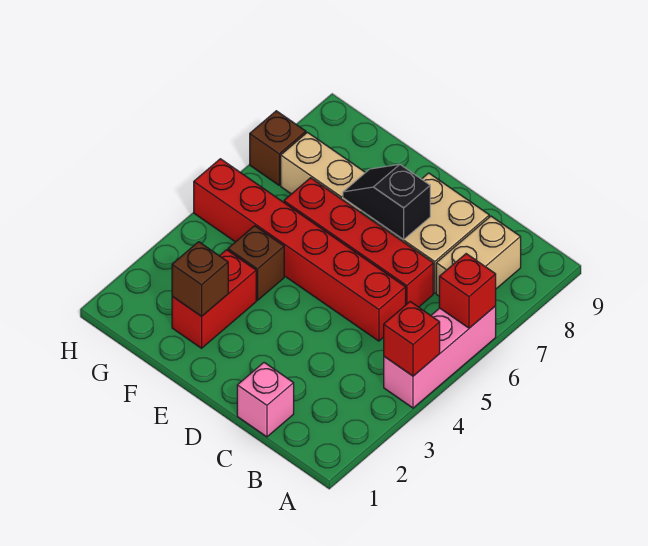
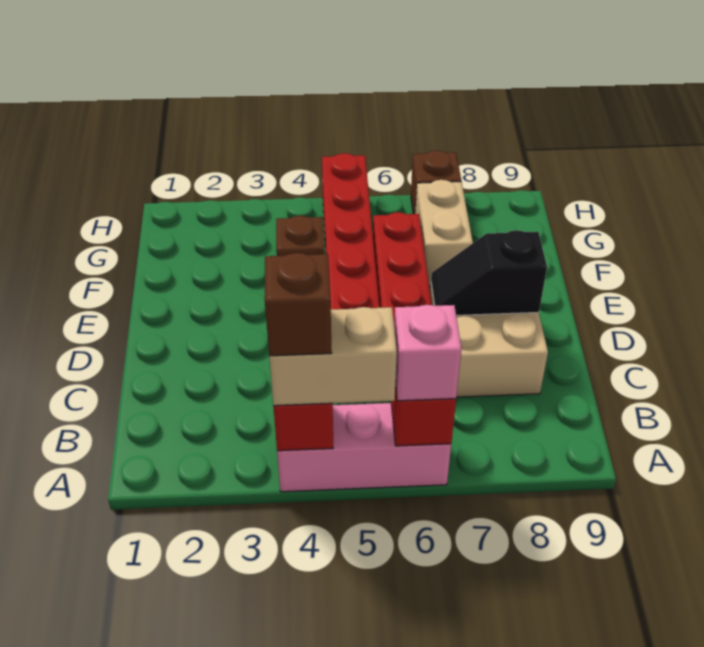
tan 1x2 brick [436,216,521,296] -> tan 1x2 brick moved to [269,307,397,406]
pink 1x1 brick [237,362,294,437] -> pink 1x1 brick moved to [394,305,462,401]
black 1x2 slope [343,164,430,240] -> black 1x2 slope turned to [431,230,547,315]
red 1x2 brick [172,250,256,348] -> none
brown 1x1 brick [172,242,228,316] -> brown 1x1 brick moved to [265,253,332,356]

